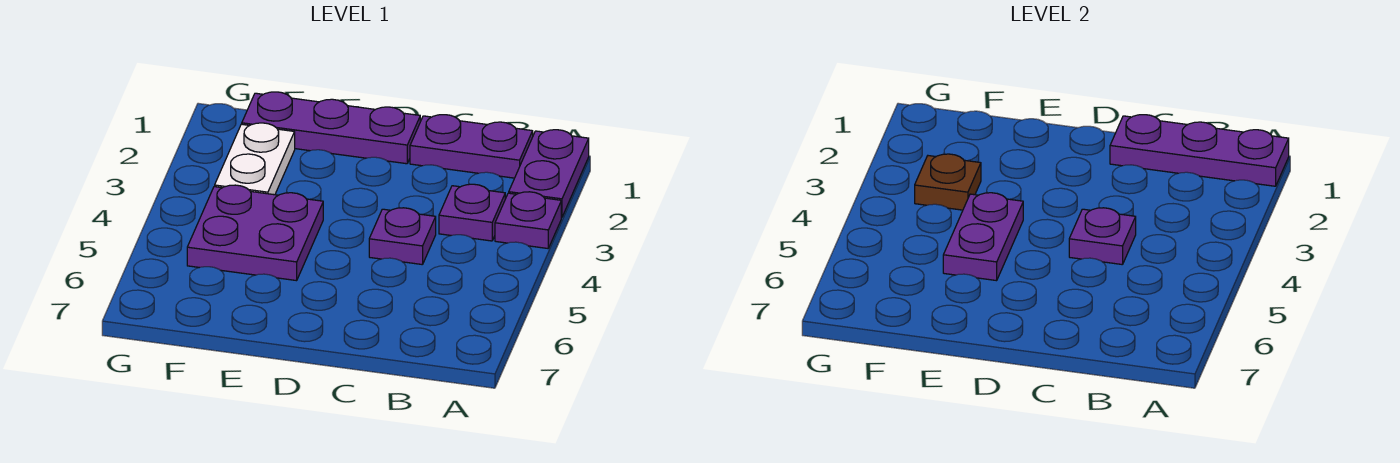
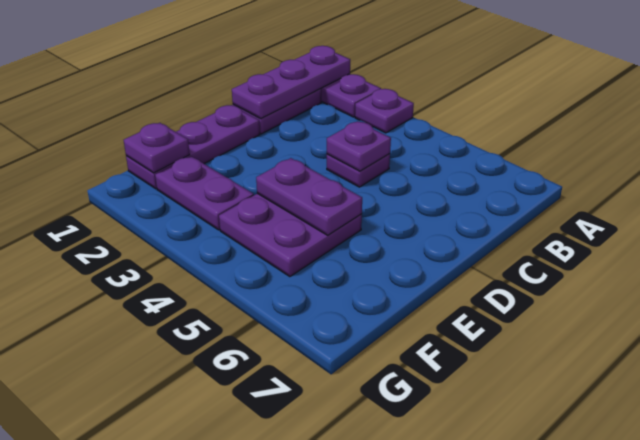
purple 1x1 plate [439,184,505,241] -> purple 1x1 plate moved to [124,123,190,173]
white 1x2 plate [215,123,295,195] -> purple 1x2 plate [155,156,254,230]
brown 1x1 plate [915,154,981,210] -> none

